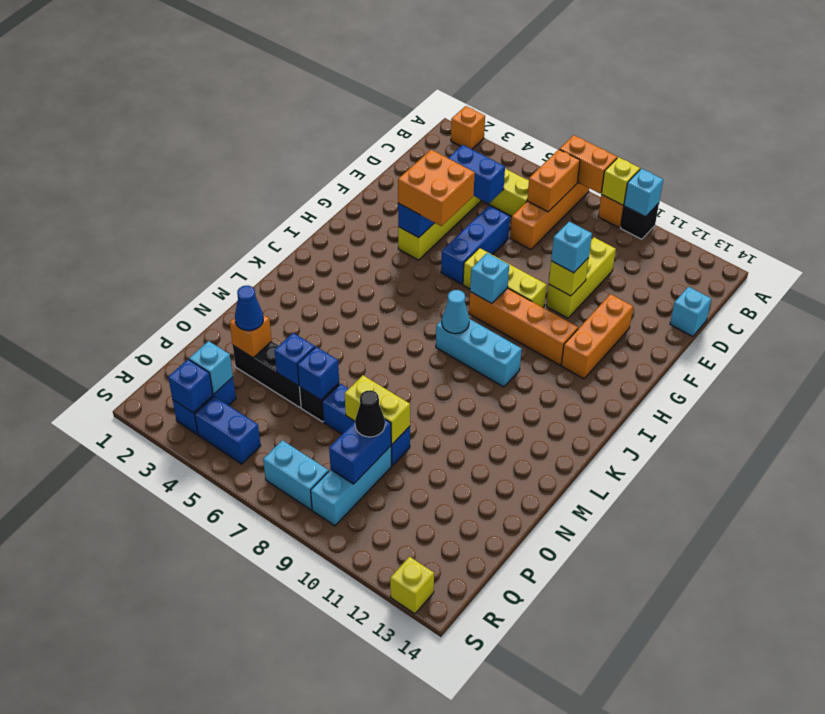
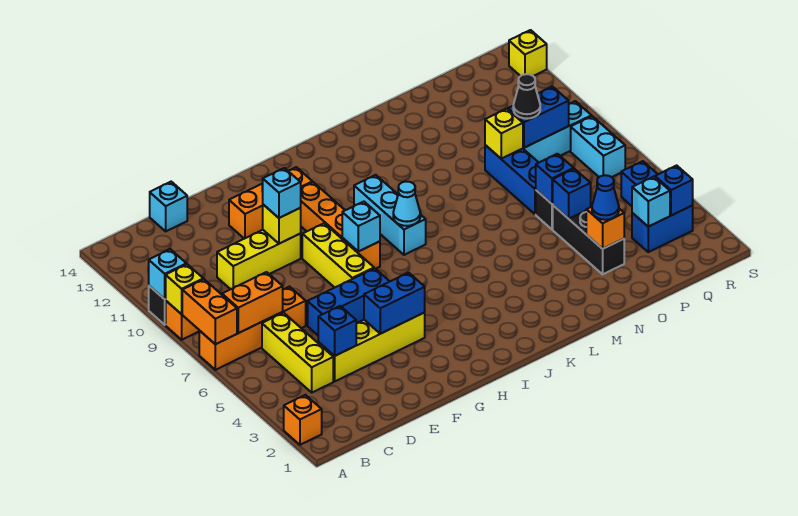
blue 1x2 brick [448,145,505,204] -> blue 1x1 brick [318,306,356,356]
orange 2x2 brick [398,150,475,226] -> none
yellow 1x2 brick [345,375,410,444] -> yellow 1x1 brick [485,109,523,159]

